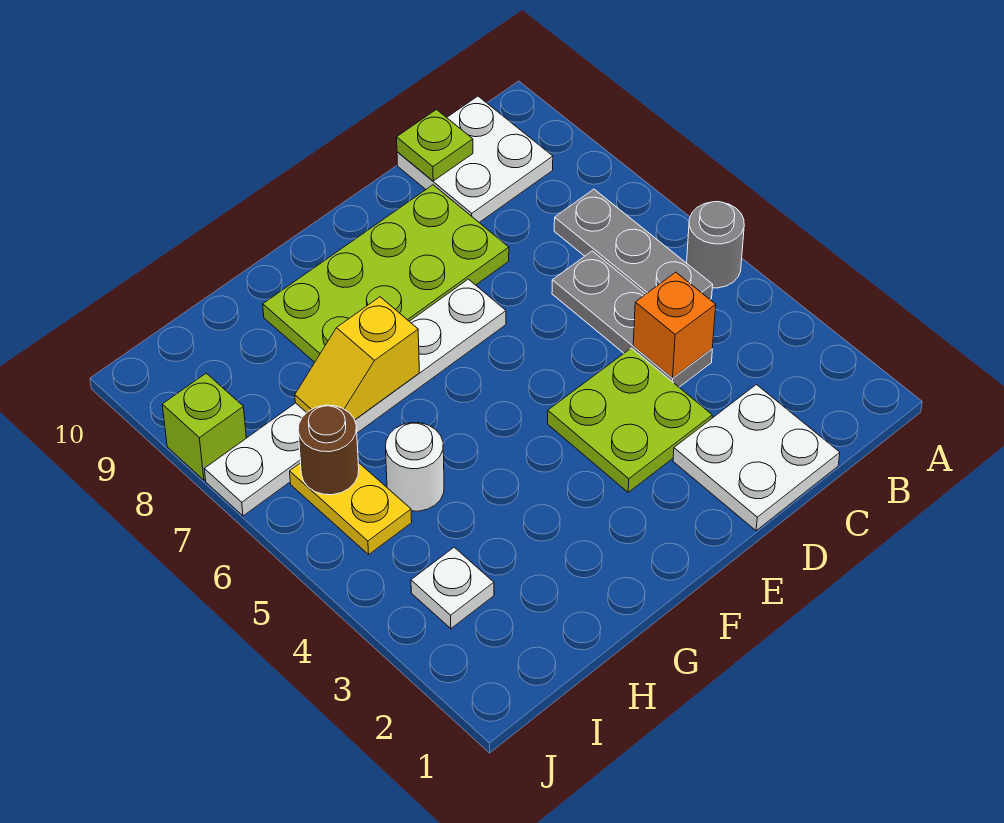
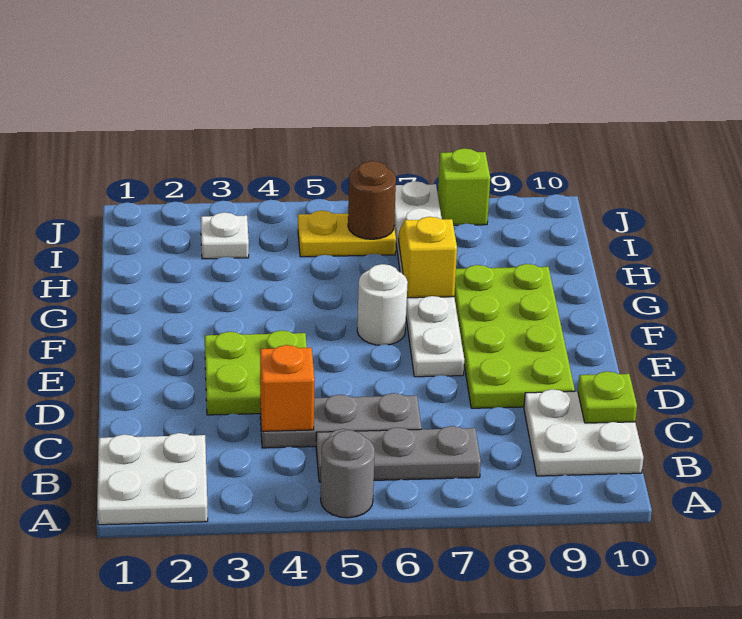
white 2x2 plate [673,385,840,531] -> white 2x2 plate moved to [97,433,208,525]
white 1x1 round brick [386,423,444,511] -> white 1x1 round brick moved to [357,264,408,345]

